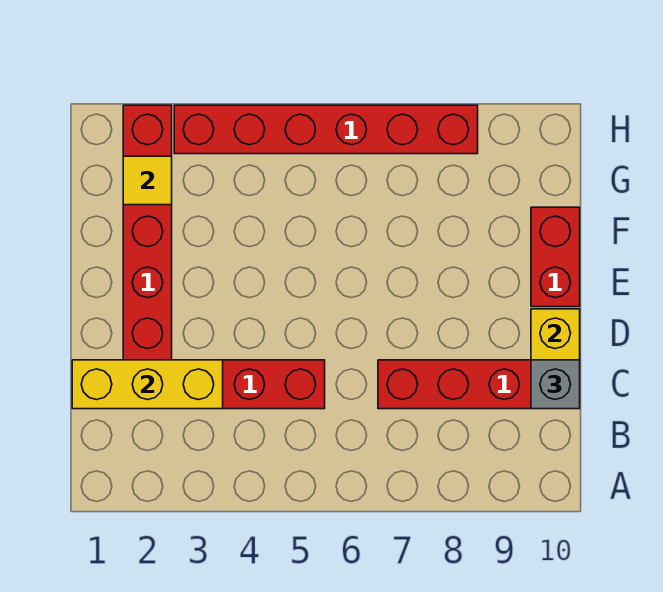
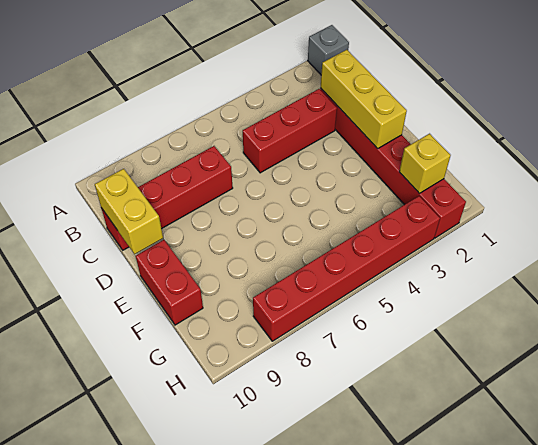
yellow 1x3 brick [72,360,223,409] -> yellow 1x3 brick turned to [320,50,407,149]
grey 1x1 brick [531,360,580,409] -> grey 1x1 brick moved to [308,25,349,74]
yellow 1x1 tile [123,156,172,205] -> yellow 1x1 brick [399,134,451,194]

